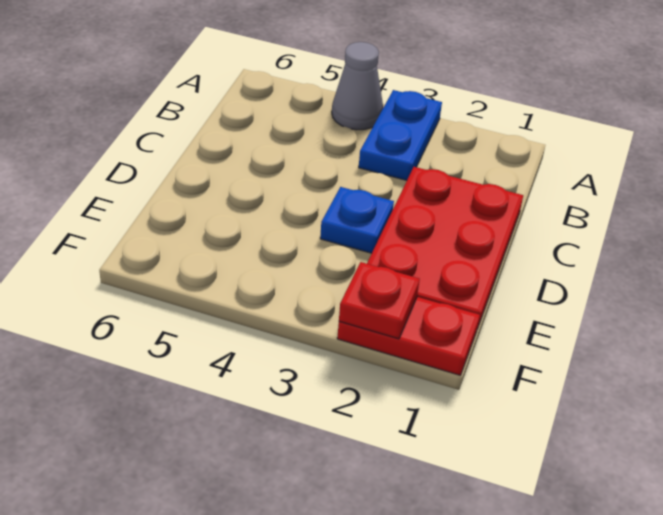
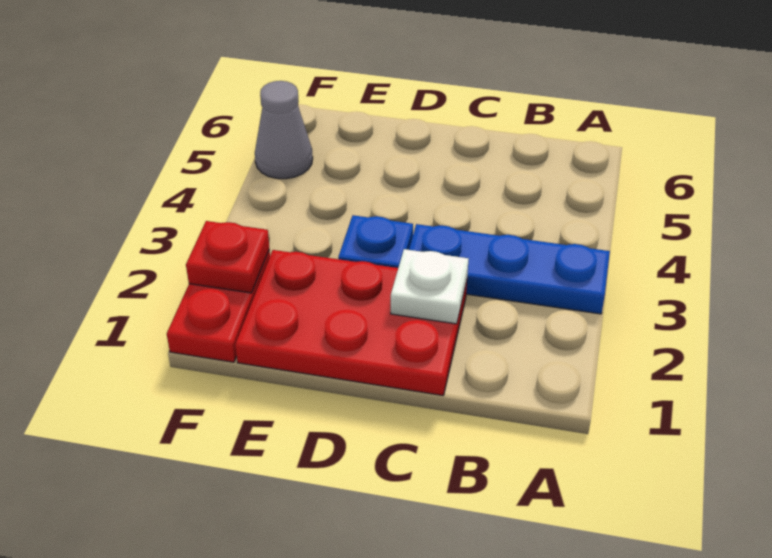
blue 1x2 plate [359,90,442,180] -> blue 1x3 plate [409,224,610,314]
grey 1x1 cone [332,42,383,130] -> grey 1x1 cone moved to [255,81,313,179]
none -> white 1x1 plate [391,249,468,324]

